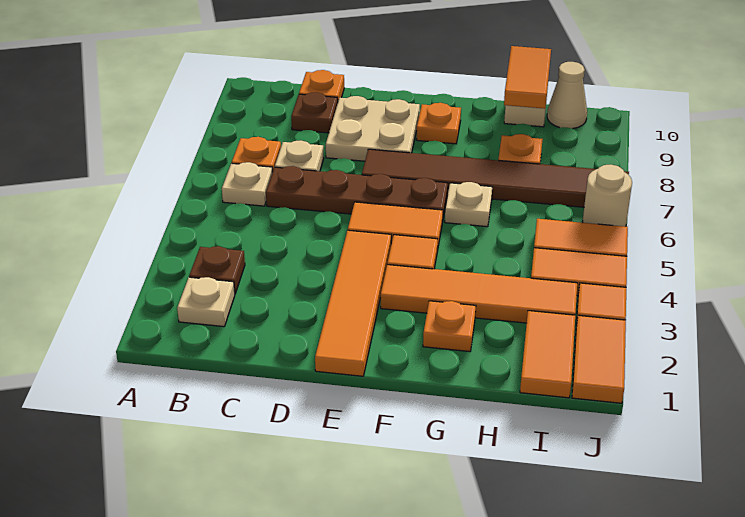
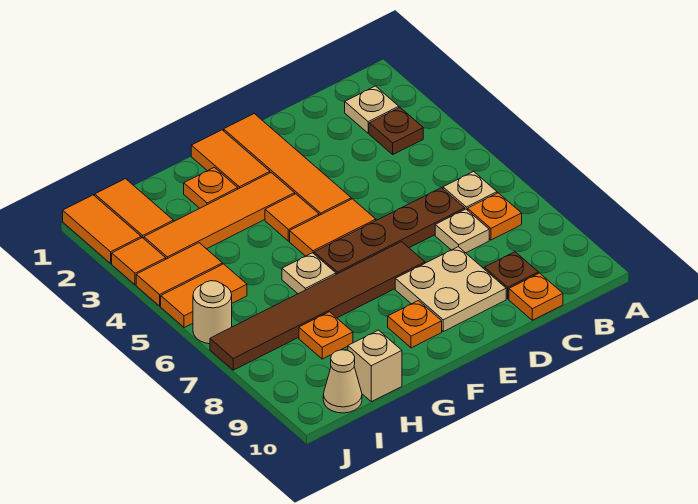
orange 1x2 tile [504,46,551,109] -> orange 1x2 tile moved to [191,130,270,189]

